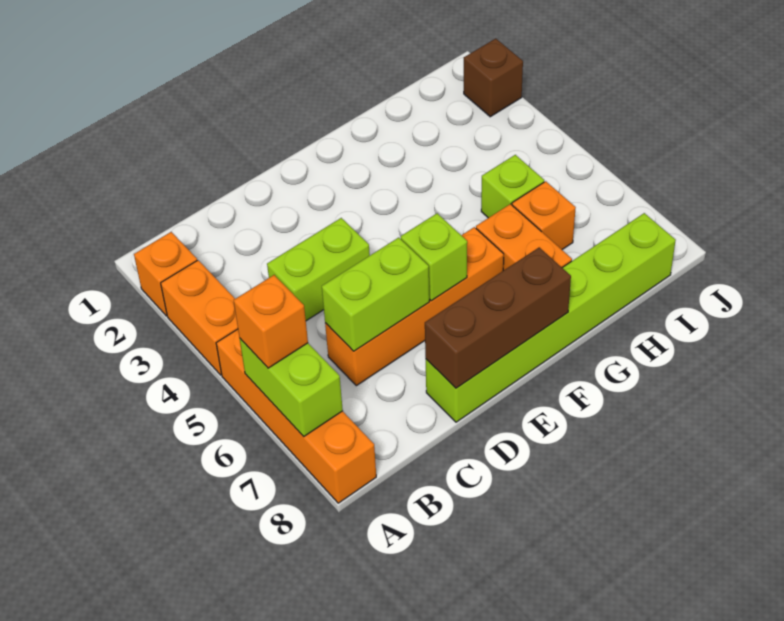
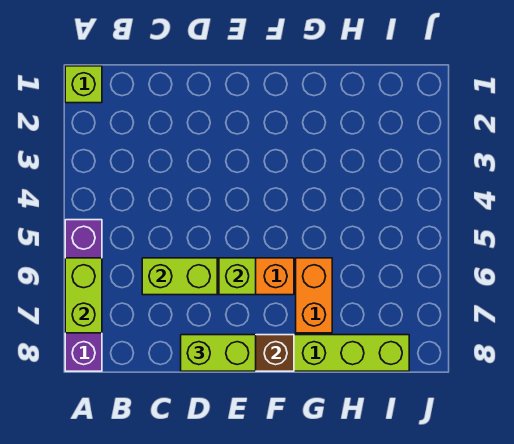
orange 1x1 brick [134,232,197,316] -> none
orange 1x2 brick [161,260,238,375] -> none
orange 1x4 brick [216,329,376,503] -> purple 1x4 brick [65,220,102,371]
orange 1x1 brick [234,275,308,368] -> none
lime 1x2 brick [267,218,370,321] -> lime 1x2 brick moved to [181,335,256,371]
lime 1x1 brick [481,155,544,218] -> lime 1x1 brick moved to [65,66,102,103]
orange 1x1 brick [512,181,576,250] -> none
brown 1x1 brick [464,38,523,117] -> none

